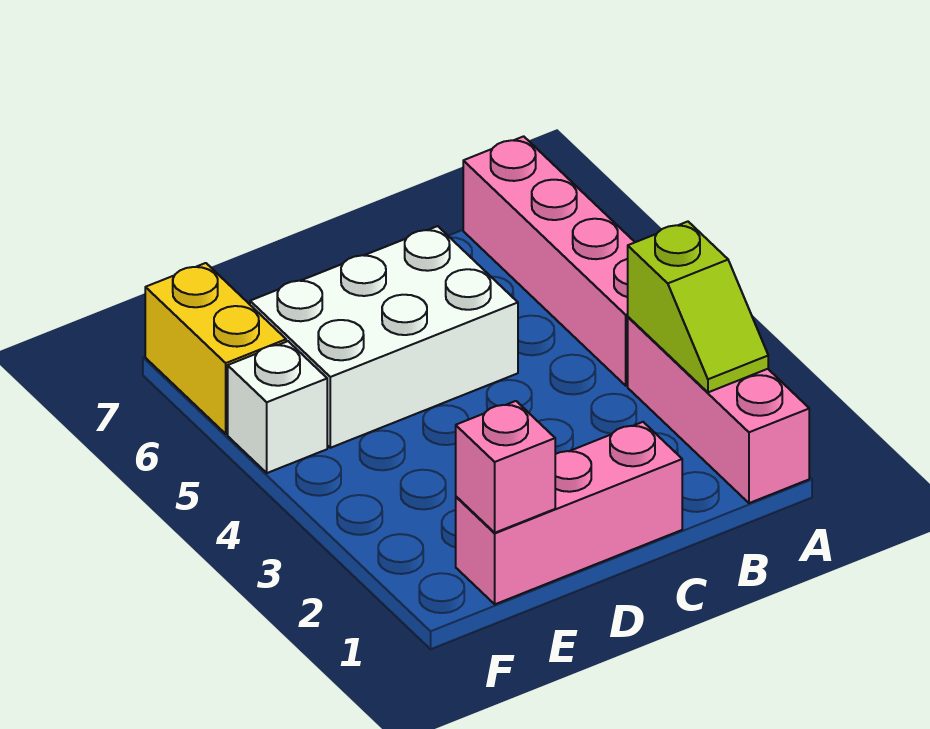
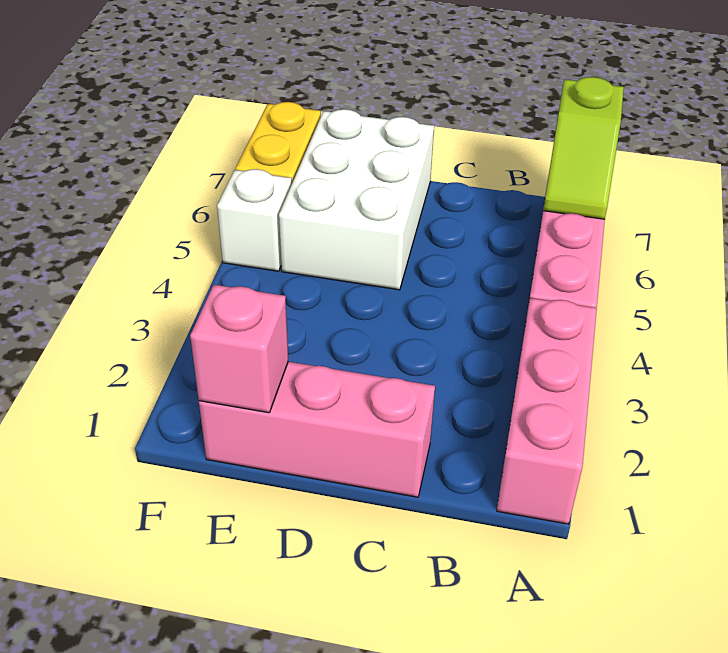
lime 1x2 slope [628,222,768,392] -> lime 1x2 slope moved to [543,77,624,219]
white 2x3 brick [250,226,518,448] -> white 2x3 brick turned to [279,109,434,290]

